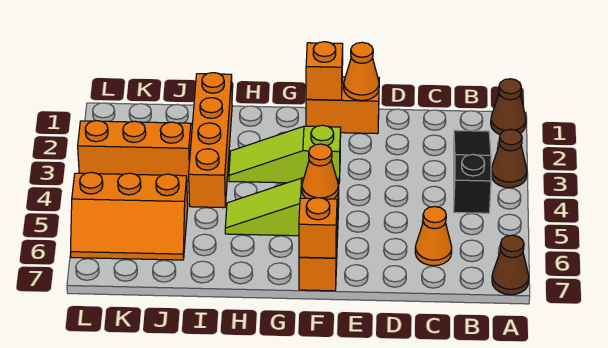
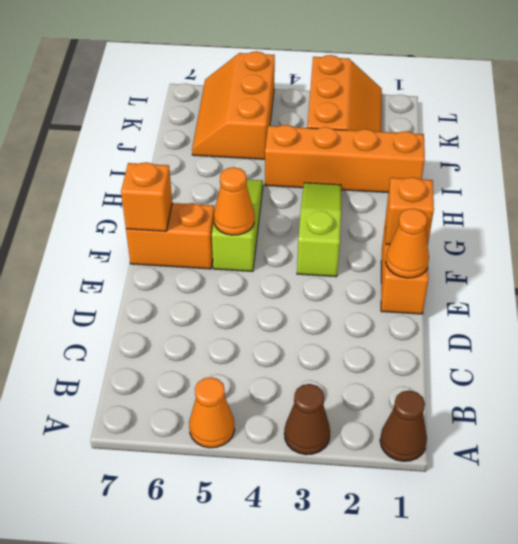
brown 1x1 cone [492,235,529,295] -> none
black 1x3 slope [454,130,491,213] -> none
orange 1x1 cone [415,207,452,266] -> orange 1x1 cone moved to [189,377,235,448]

